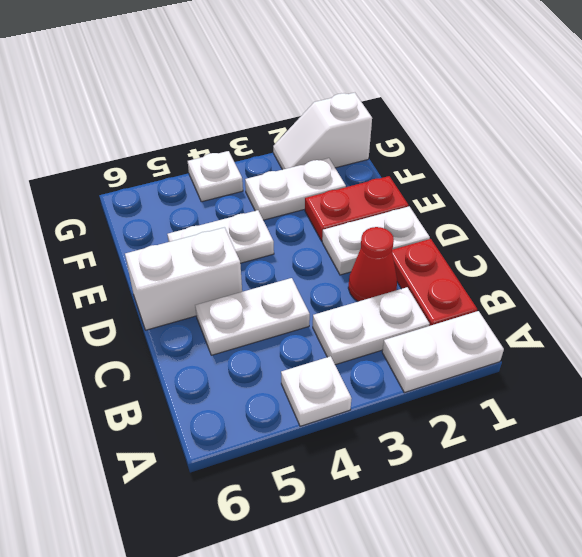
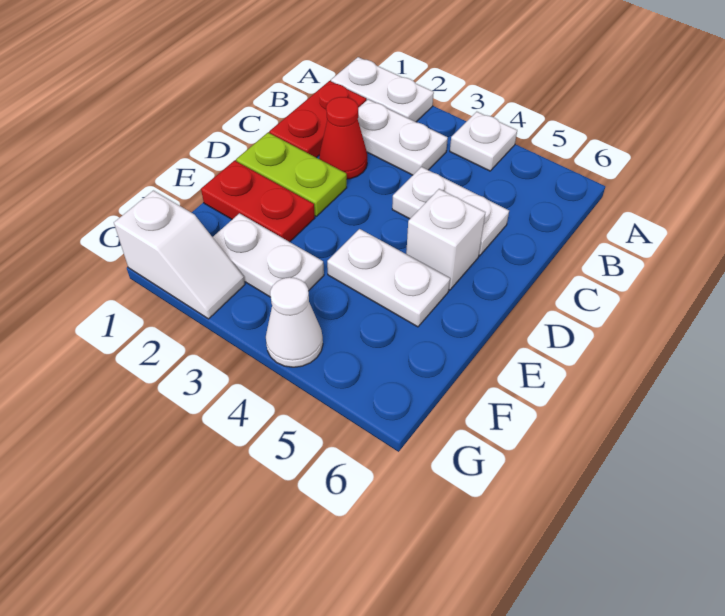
white 1x2 plate [322,206,430,275] -> lime 1x2 plate [236,133,347,216]
white 1x2 brick [125,227,242,330] -> white 1x1 brick [406,189,485,290]
white 1x1 plate [188,151,243,202] -> white 1x1 cone [266,277,323,367]

